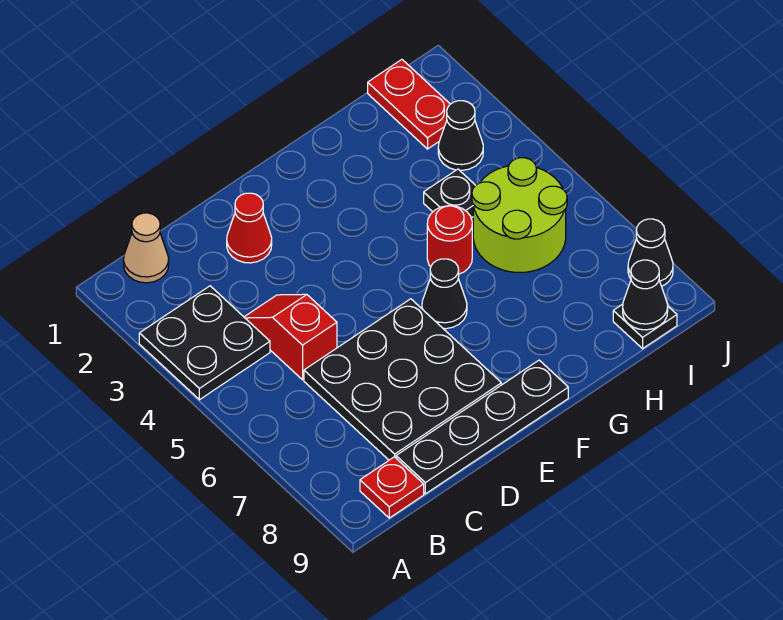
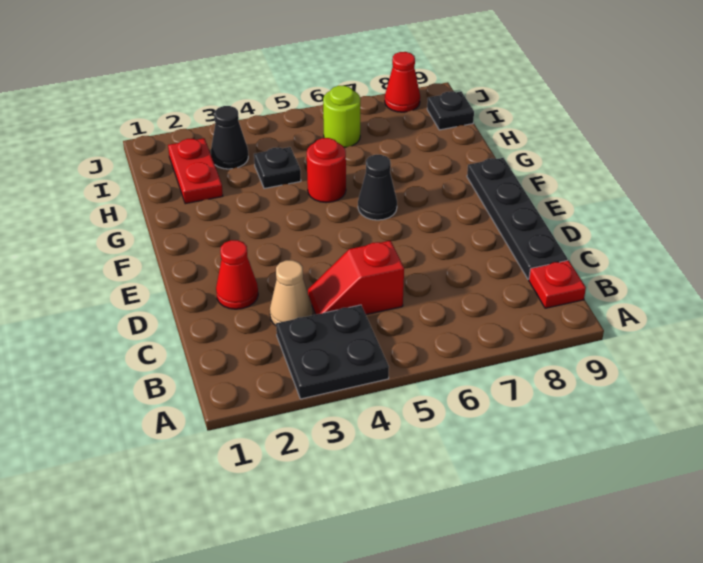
tan 1x1 cone [124,213,169,283] -> tan 1x1 cone moved to [270,260,313,325]
black 3x3 plate [304,299,501,460] -> none
lime 2x2 round brick [472,158,567,272] -> lime 1x1 round brick [323,86,360,147]
red 1x2 plate [368,60,450,149] -> red 1x2 plate turned to [168,138,223,204]
black 1x1 cone [623,260,668,330] -> none
black 1x1 cone [628,219,673,286] -> red 1x1 cone [385,52,420,112]

